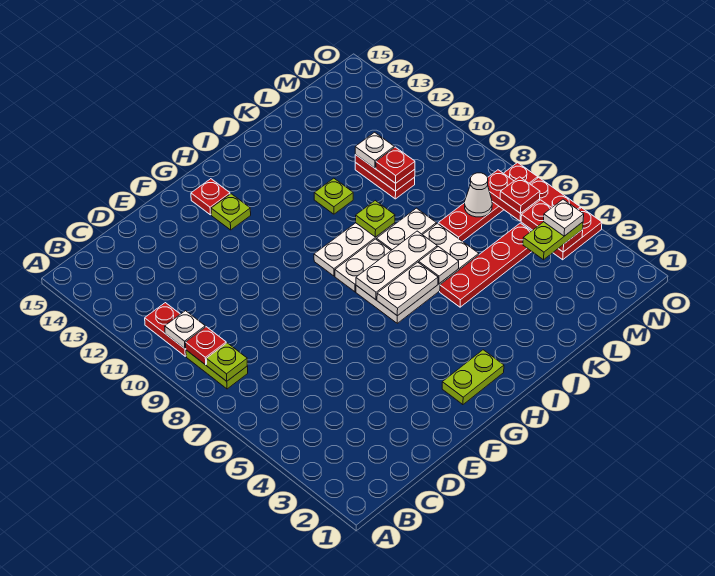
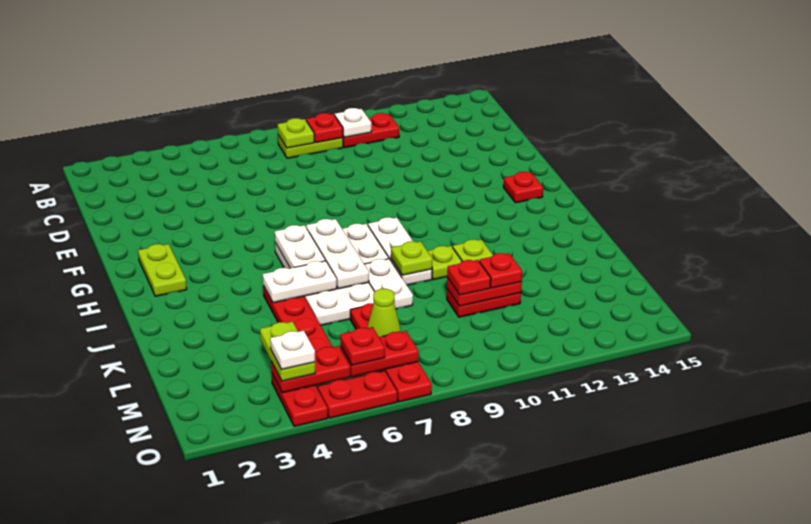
lime 1x1 plate [211,194,251,230] -> lime 1x1 plate moved to [428,246,462,279]
white 1x1 plate [419,247,459,284] -> white 1x2 plate [263,261,337,303]
white 1x1 plate [355,132,394,168] -> red 1x1 plate [479,253,522,288]
white 1x1 cone [465,173,492,217] -> lime 1x1 cone [367,289,401,337]

